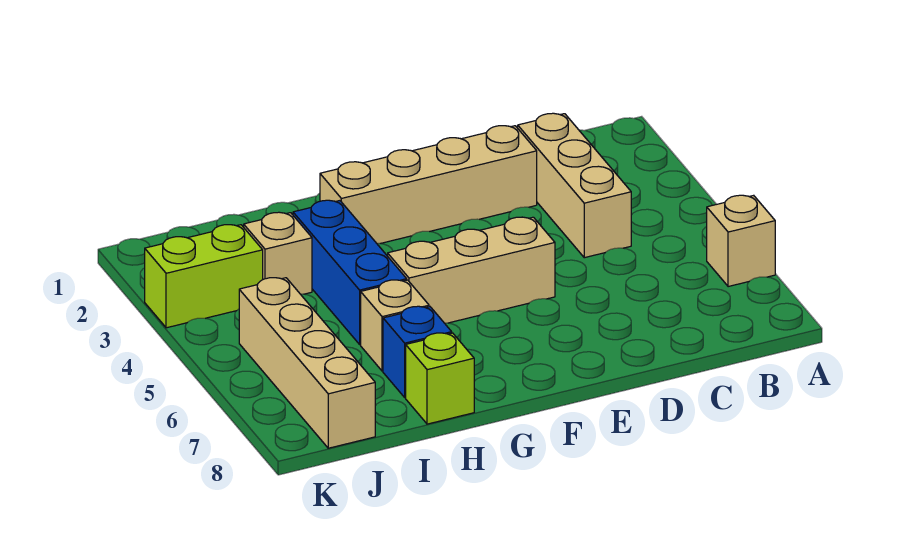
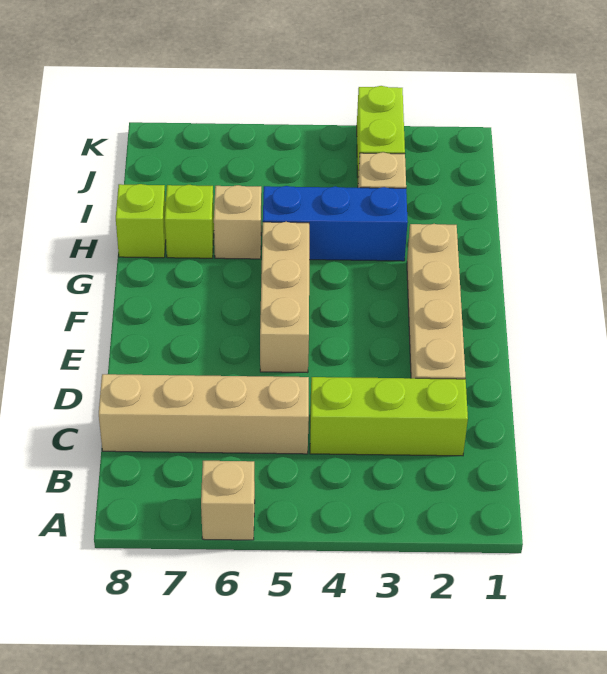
tan 1x3 brick [518,113,631,258] -> lime 1x3 brick [310,377,468,456]
blue 1x1 brick [383,306,452,397] -> lime 1x1 brick [165,185,214,258]
tan 1x4 brick [239,278,375,448] -> tan 1x4 brick moved to [99,374,309,454]

